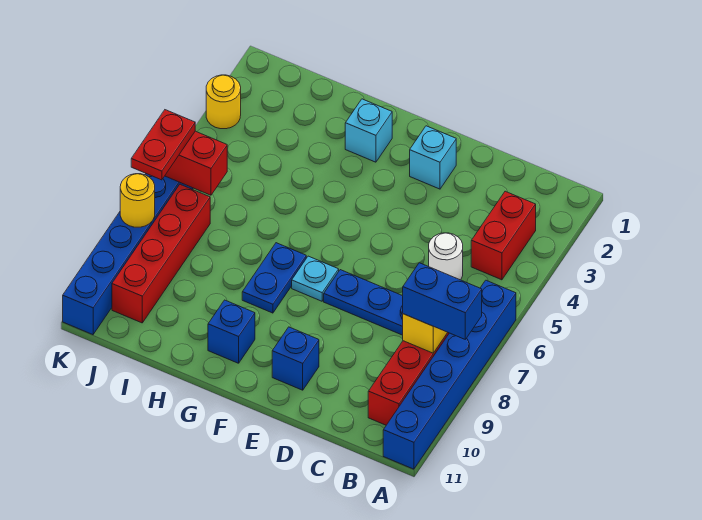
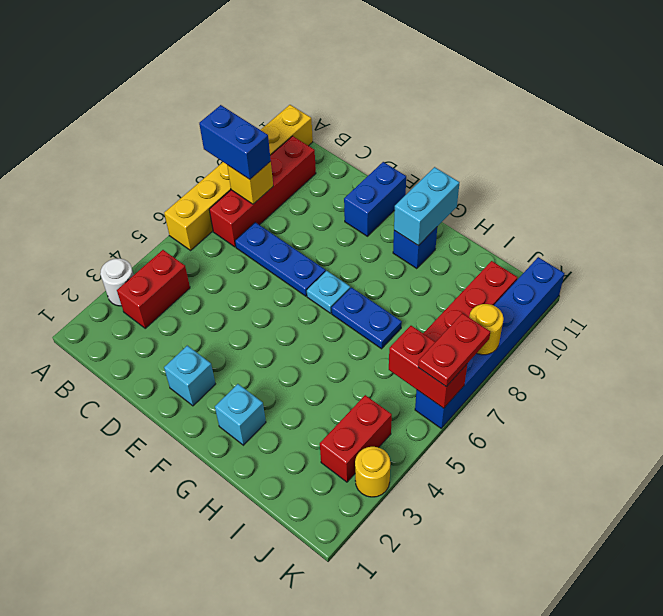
blue 1x6 brick [383,280,516,469] -> yellow 1x6 brick [164,105,313,250]
white 1x1 round brick [429,233,463,280] -> white 1x1 round brick moved to [100,259,134,306]
blue 1x1 brick [272,327,319,390] -> blue 1x2 brick [344,162,406,236]
blue 1x2 plate [242,243,306,313] -> blue 1x2 plate turned to [331,288,402,349]
none -> cyan 1x2 brick [394,167,459,246]
none -> red 1x2 brick [320,395,392,482]

